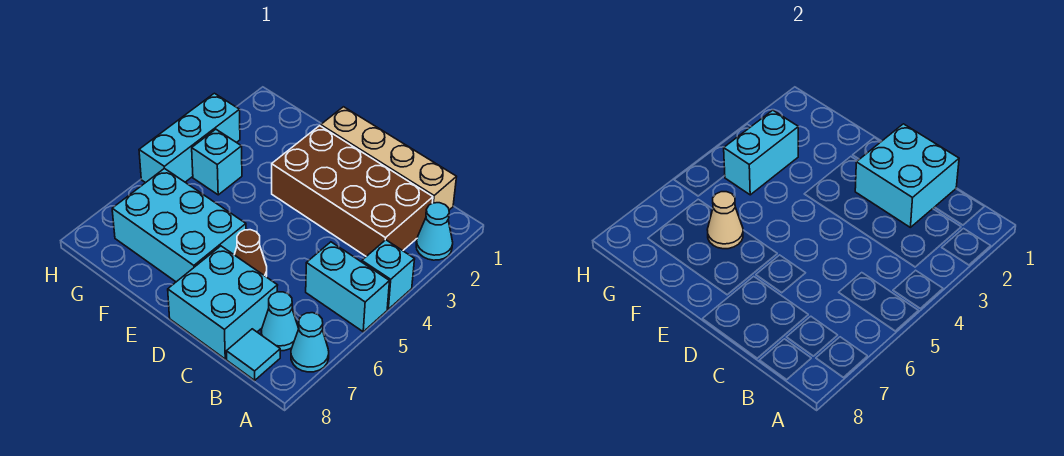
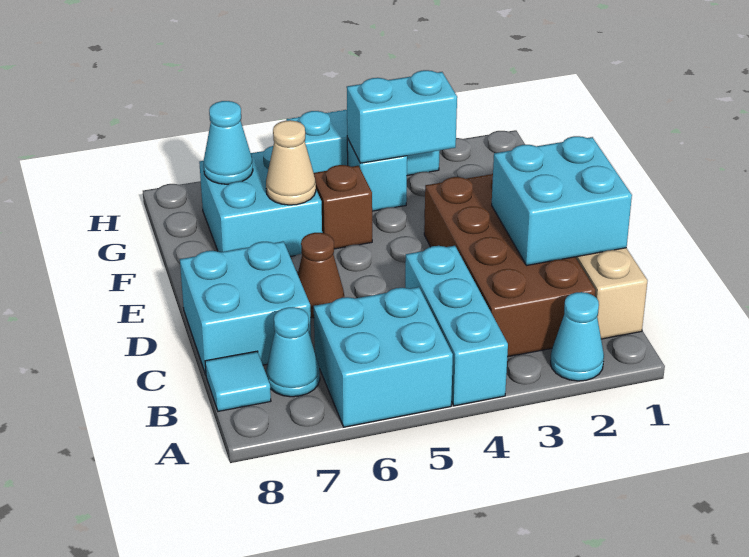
cyan 1x1 brick [362,240,415,309] -> cyan 1x3 brick [405,246,508,406]
cyan 1x2 brick [306,242,389,332] -> cyan 2x2 brick [314,287,453,427]
cyan 1x1 cone [291,313,329,372] -> cyan 1x1 cone moved to [203,101,253,184]
cyan 2x3 brick [112,168,246,282] -> cyan 2x2 brick [199,146,322,257]
none -> brown 1x1 brick [314,165,372,249]

